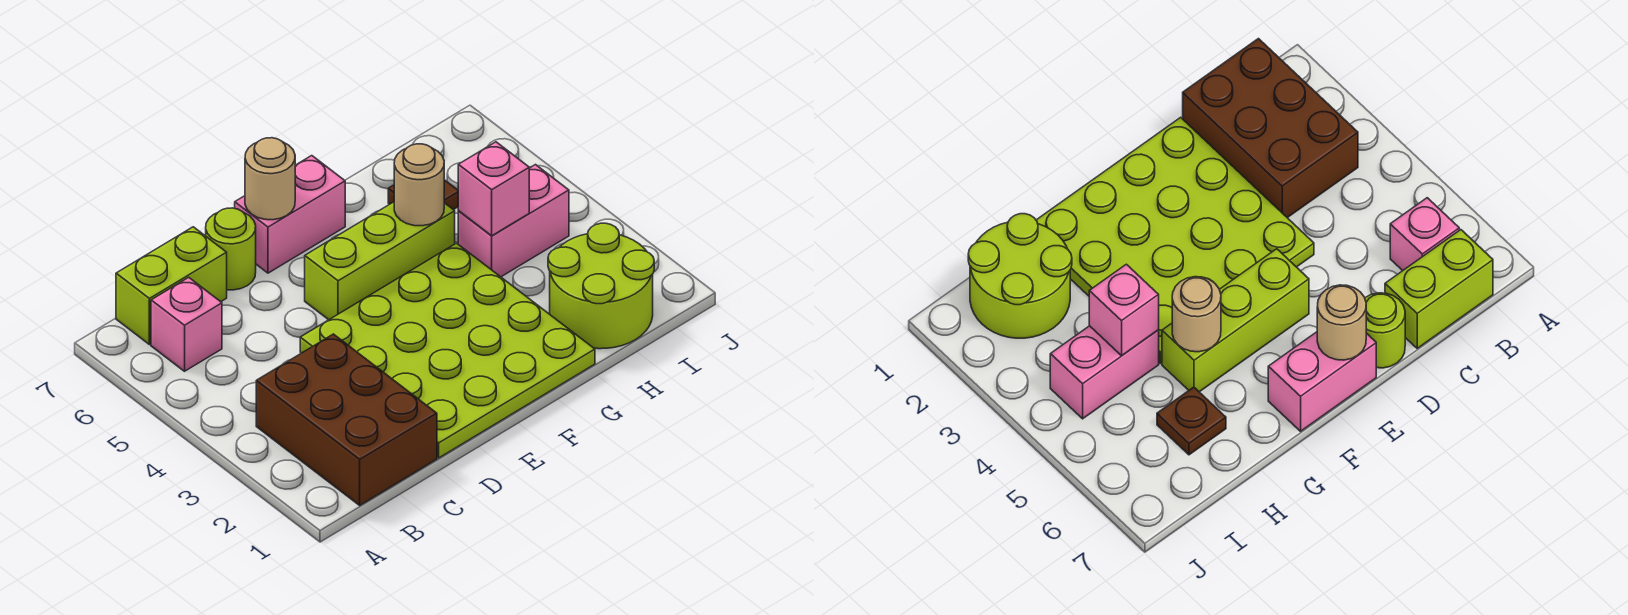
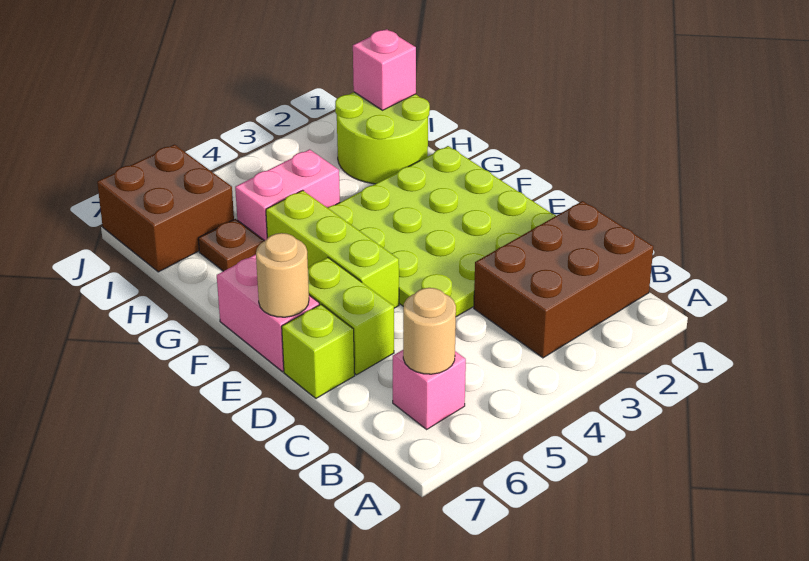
lime 1x2 brick [116,227,227,345] -> lime 1x2 brick moved to [308,257,394,375]
lime 1x1 round brick [206,208,256,290] -> lime 1x1 brick [282,304,355,398]
tan 1x1 round brick [394,144,444,226] -> tan 1x1 round brick moved to [403,288,456,374]
pink 1x2 brick [458,165,569,277] -> pink 1x2 brick turned to [235,149,340,241]
pink 1x1 brick [458,142,529,236] -> pink 1x1 brick moved to [353,29,416,110]
none -> brown 2x2 brick [97,145,234,272]

